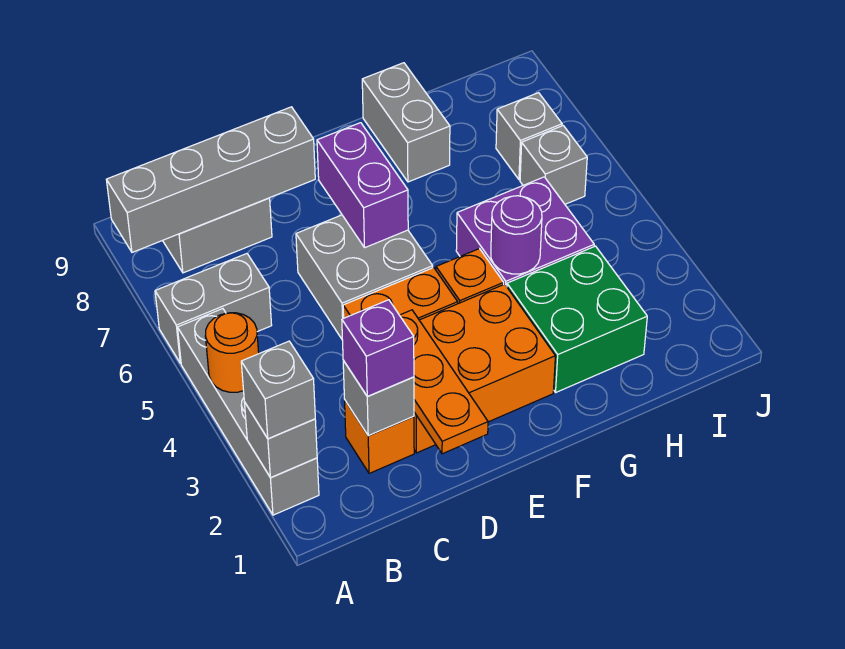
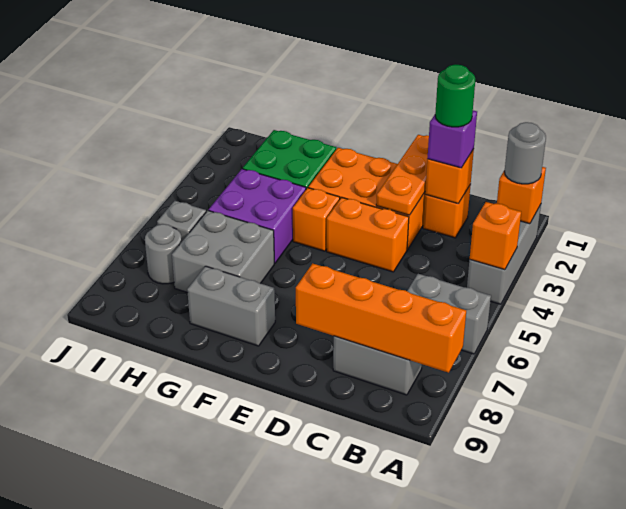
grey 1x4 brick [178,309,319,515] -> grey 1x3 brick [467,204,541,304]
grey 1x1 brick [244,402,317,478] -> orange 1x1 brick [497,167,546,224]
grey 1x1 brick [241,341,315,439] -> grey 1x1 round brick [505,122,546,184]
orange 1x1 round brick [205,313,259,392] -> orange 1x1 brick [470,202,521,270]
grey 1x4 brick [106,107,315,252] -> orange 1x4 brick [296,263,466,373]
grey 1x1 brick [343,360,414,436] -> orange 1x1 brick [425,149,474,204]
none -> green 1x1 round brick [435,64,475,127]
grey 2x2 brick [296,215,433,339] -> grey 2x2 brick moved to [172,211,274,293]
purple 1x2 brick [317,123,408,247] -> none
purple 1x1 round brick [491,196,542,274] -> none
grey 1x2 brick [362,63,450,182] -> grey 1x2 brick turned to [187,266,275,346]
grey 1x1 brick [496,93,562,180] -> grey 1x1 round brick [145,224,182,284]

